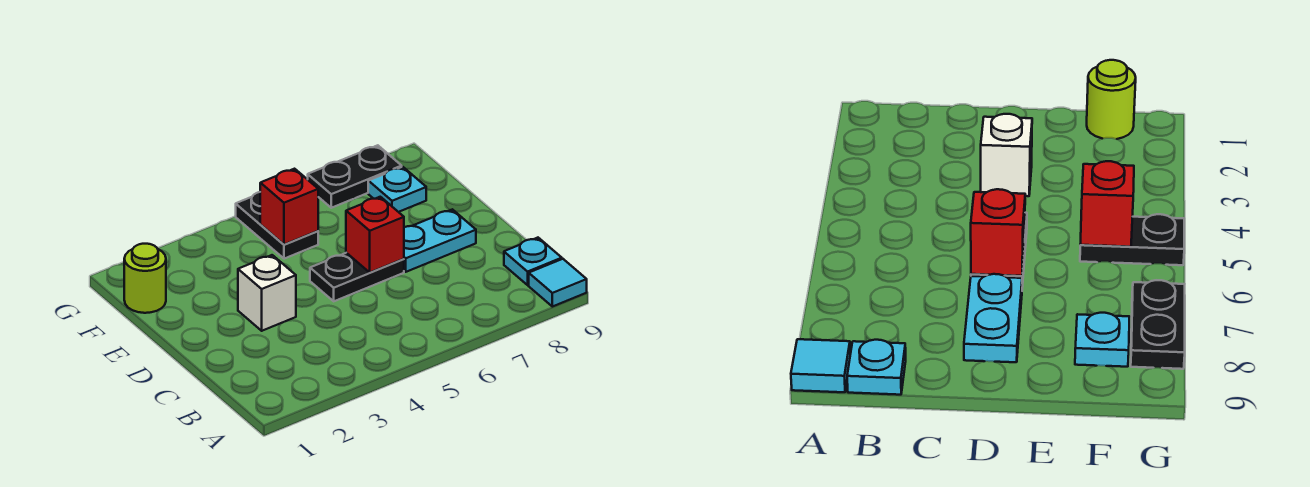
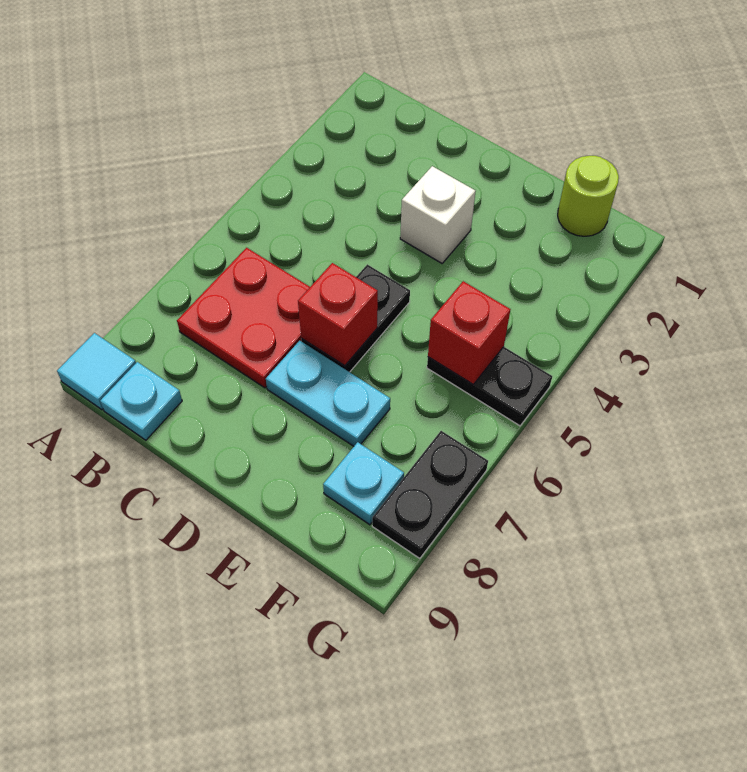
none -> red 2x2 plate [177,248,310,388]
cyan 1x2 plate [404,209,476,272] -> cyan 1x2 plate turned to [266,341,390,446]

